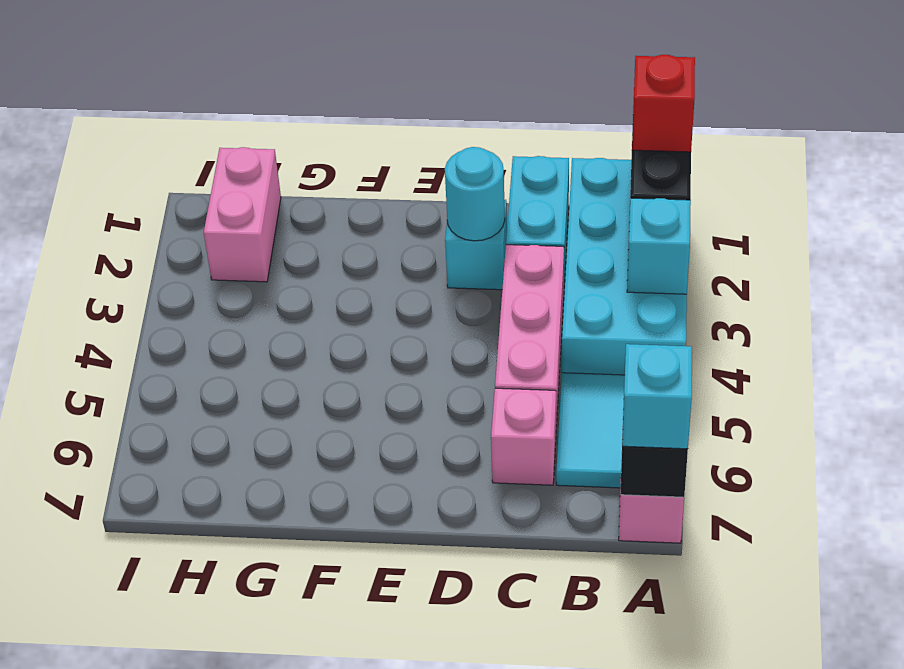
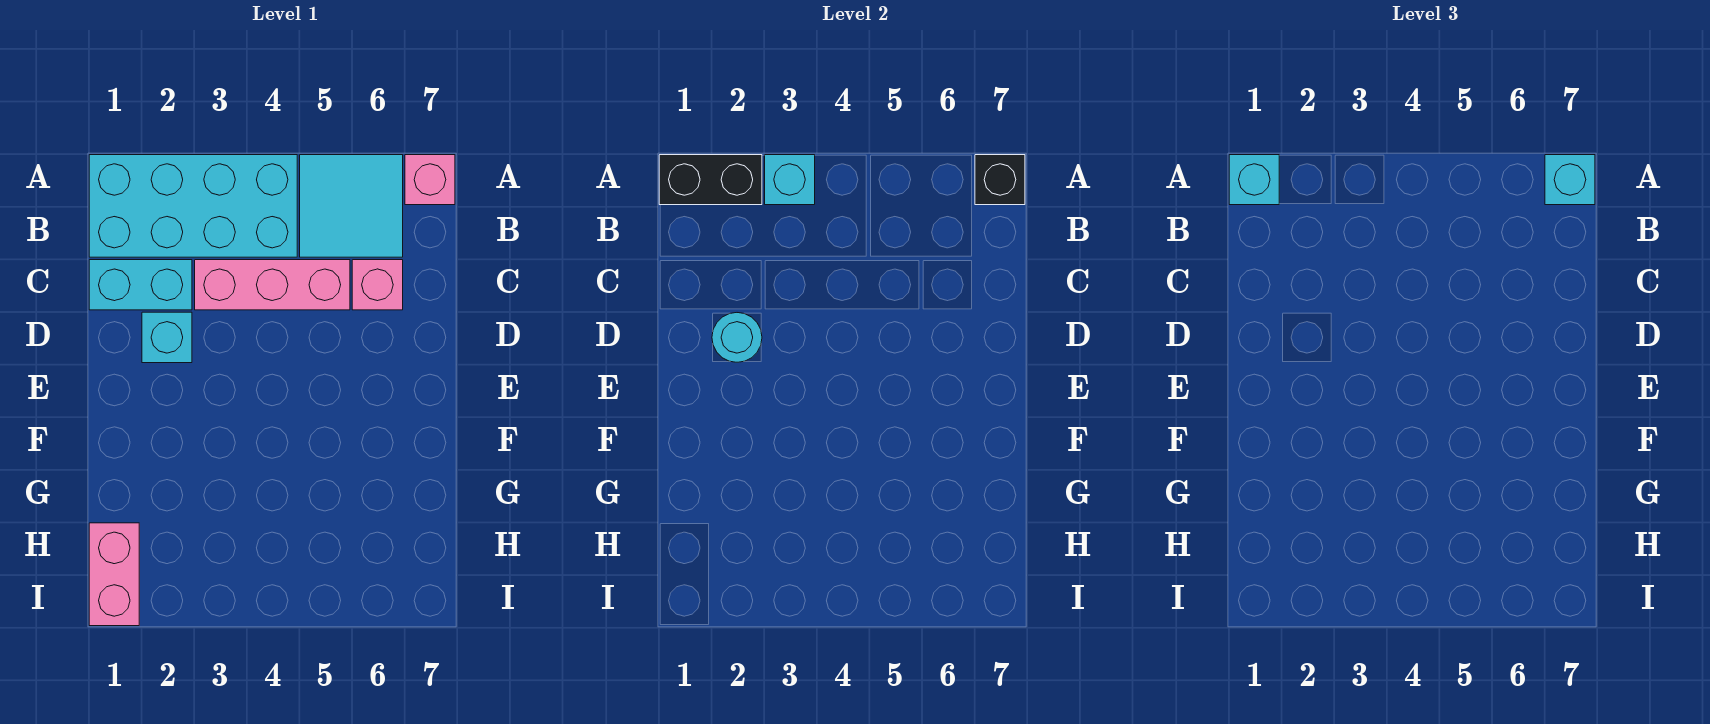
red 1x1 brick [632,55,695,152] -> cyan 1x1 brick [1229,155,1279,205]
pink 1x2 brick [204,147,281,282] -> pink 1x2 brick turned to [89,523,139,626]

